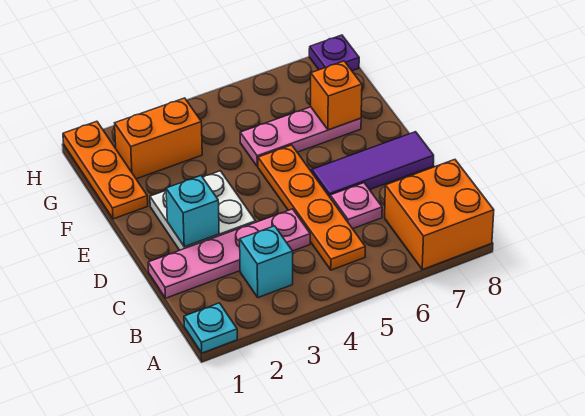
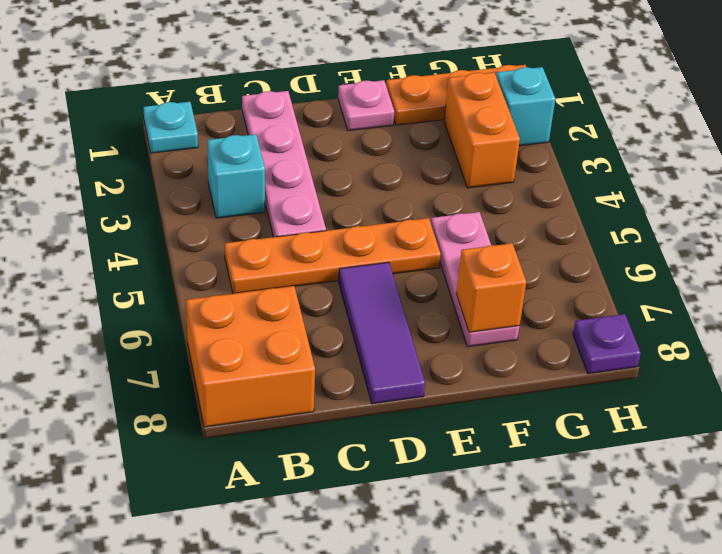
pink 1x1 plate [330,183,382,229] -> pink 1x1 plate moved to [338,80,394,131]
white 2x2 plate [150,171,256,250] -> none
cyan 1x1 brick [166,176,219,247] -> cyan 1x1 brick moved to [496,67,555,146]

